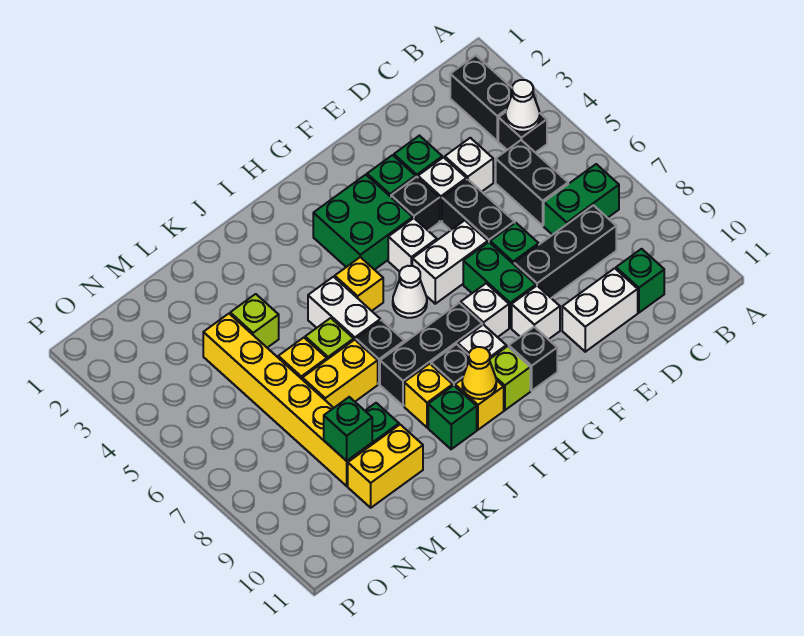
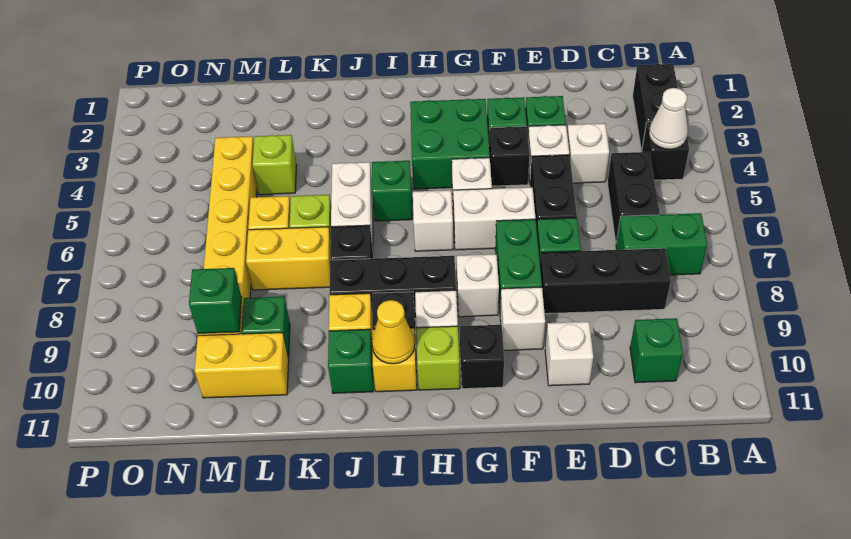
white 1x2 brick [562,268,638,352] -> white 1x1 brick [545,322,593,386]
white 1x1 cone [393,266,427,318] -> white 1x1 brick [413,190,453,251]
yellow 1x1 brick [335,257,383,311] -> green 1x1 brick [372,161,412,221]

